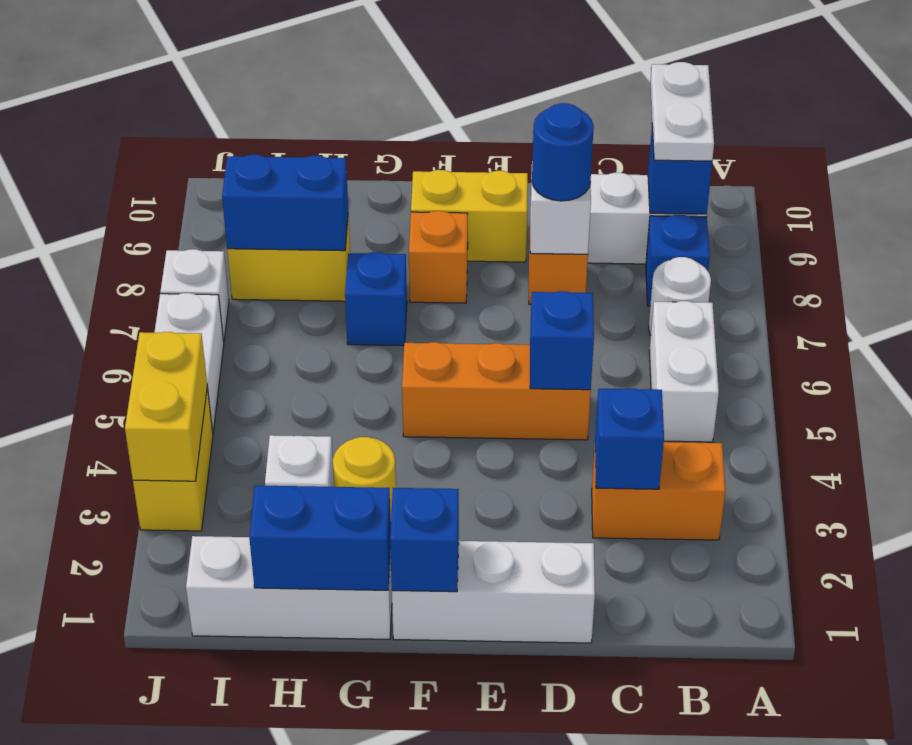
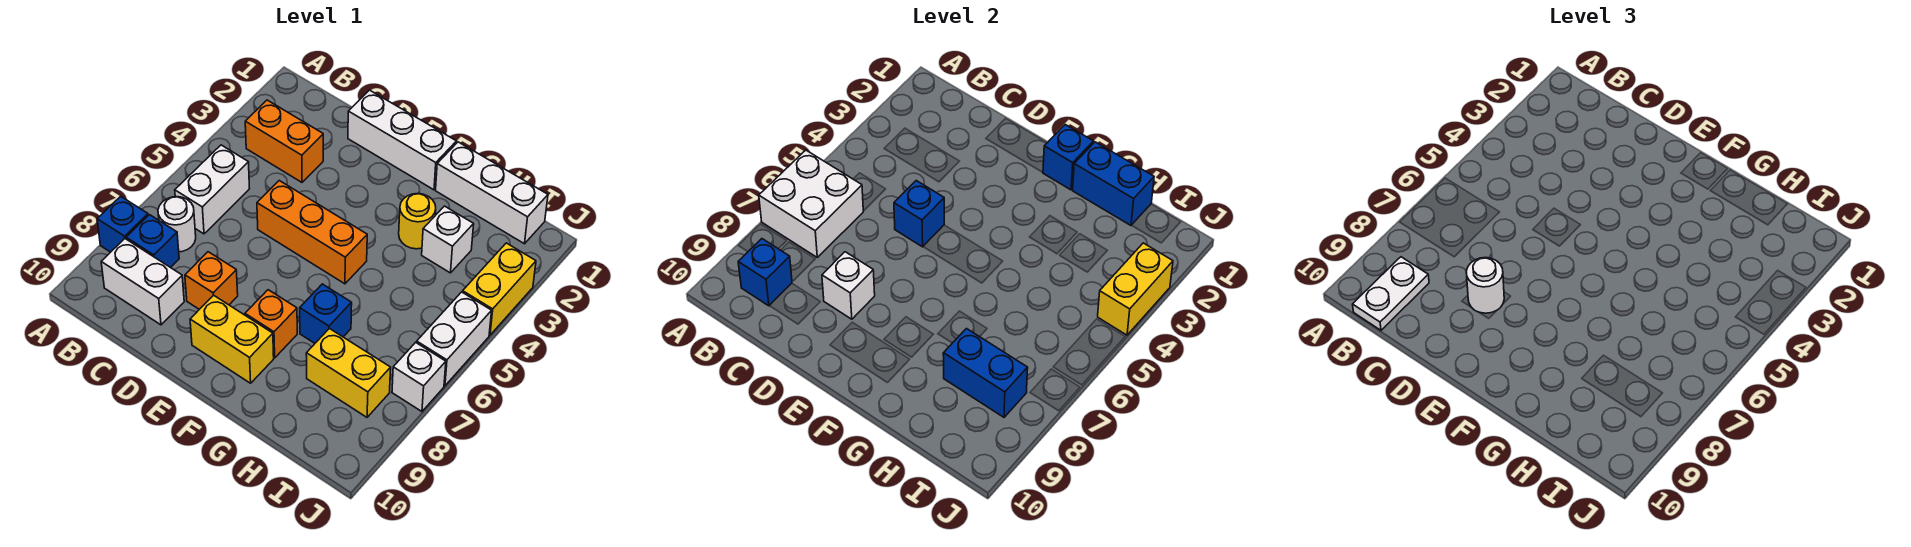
none -> white 2x2 brick [759,150,863,257]
blue 1x1 brick [595,388,664,489] -> blue 1x1 brick moved to [97,196,148,252]
blue 1x1 round brick [532,103,594,201] -> white 1x1 round brick [1466,257,1504,313]

